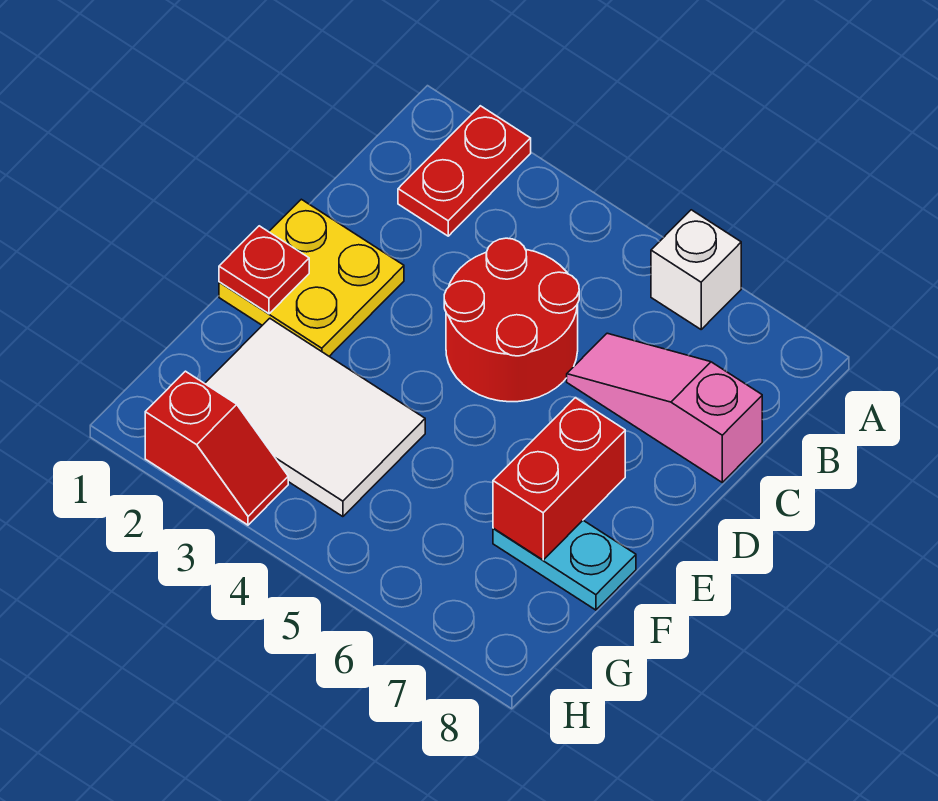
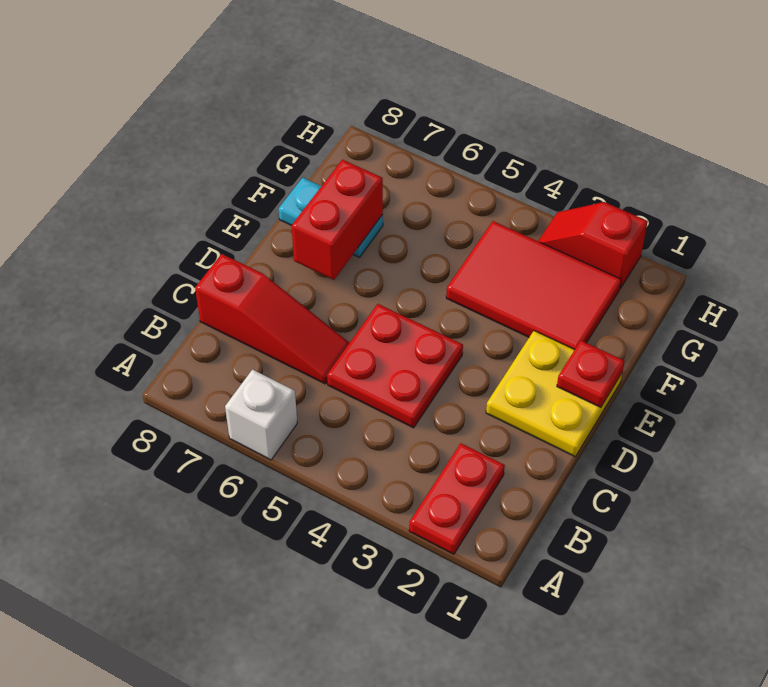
red 2x2 round brick [444,238,579,402] -> red 2x2 plate [327,304,463,428]
pink 1x3 slope [567,333,762,482] -> red 1x3 slope [195,254,349,384]
white 2x3 tile [205,318,425,517] -> red 2x3 tile [446,221,621,350]

